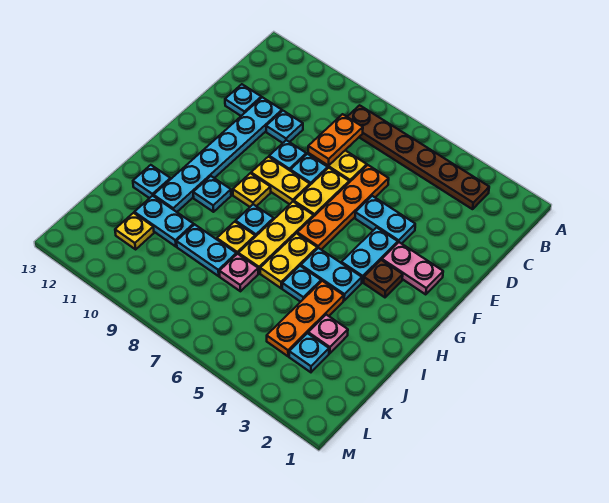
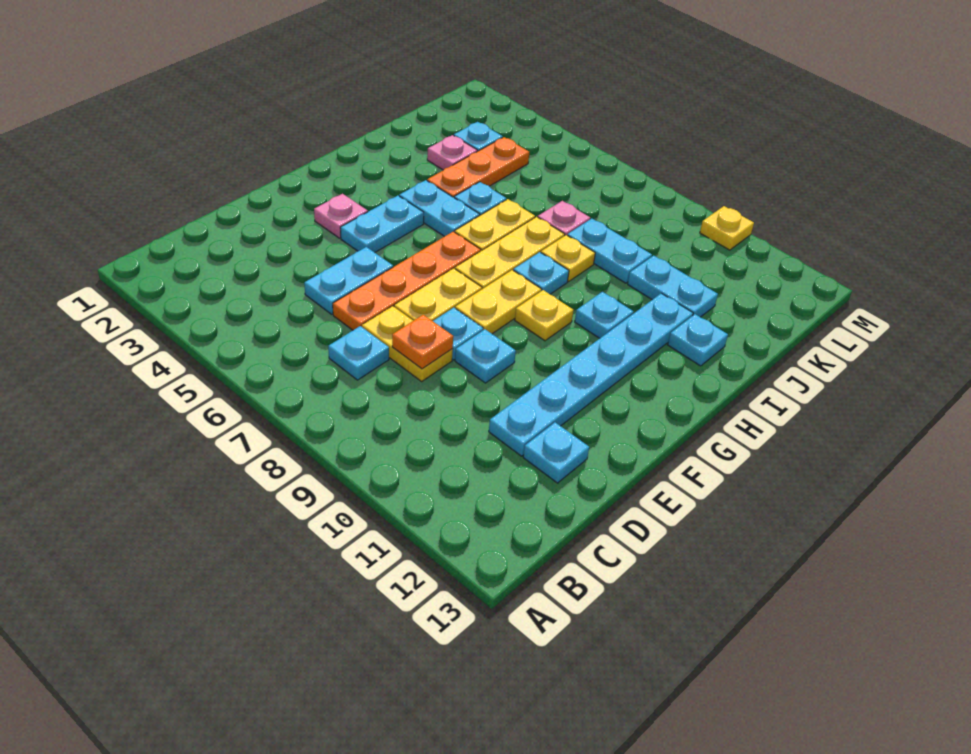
brown 1x6 plate [347,105,489,209] -> none
orange 1x2 plate [308,114,363,166] -> orange 1x1 plate [392,315,453,369]
cyan 1x1 plate [266,111,303,143] -> cyan 1x1 plate moved to [328,326,389,380]
cyan 1x2 plate [355,196,415,244] -> cyan 1x2 plate turned to [304,247,393,314]
pink 1x2 plate [382,242,443,295] -> pink 1x1 plate [314,194,368,238]
yellow 1x2 plate [251,157,310,204] -> yellow 1x2 plate turned to [455,270,542,334]
brown 1x1 plate [364,260,403,297] -> none
yellow 1x1 plate [115,213,154,249] -> yellow 1x1 plate moved to [700,206,754,250]

